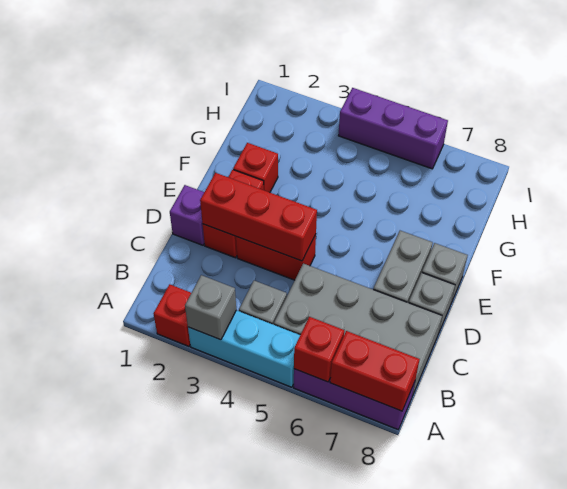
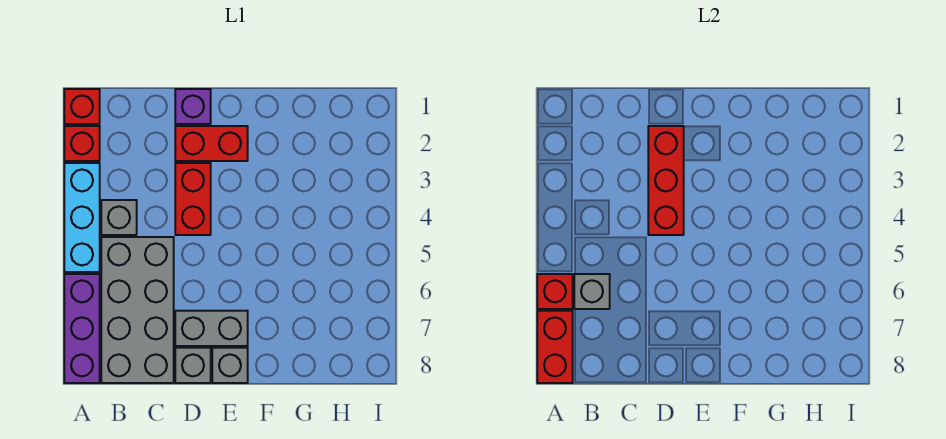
grey 1x1 brick [185,275,236,340] -> grey 1x1 brick moved to [574,274,610,309]
red 1x1 brick [233,143,278,192] -> red 1x1 brick moved to [64,89,100,124]
purple 1x3 brick [338,88,448,169] -> none

